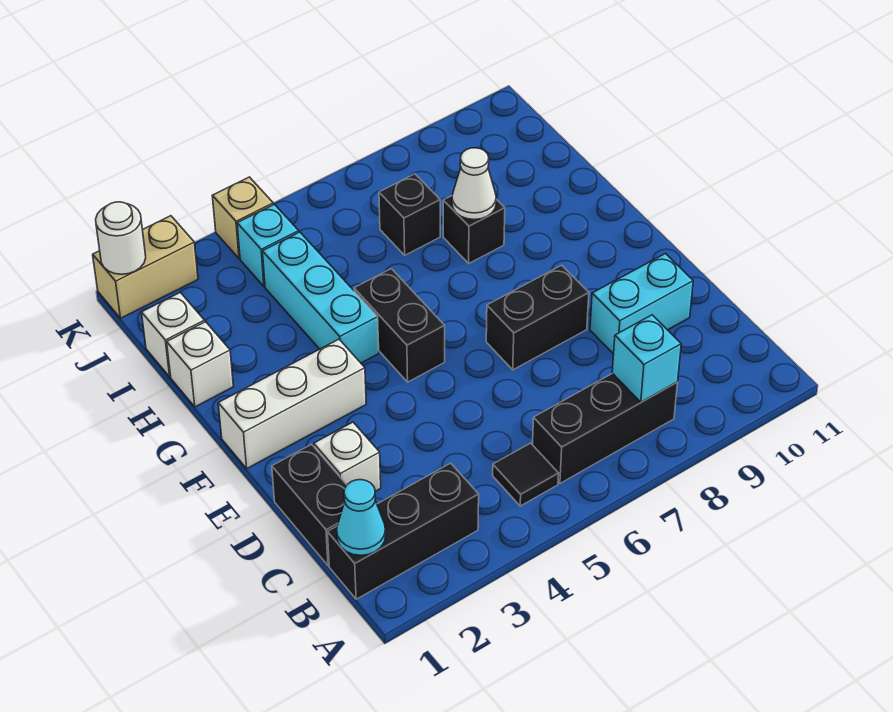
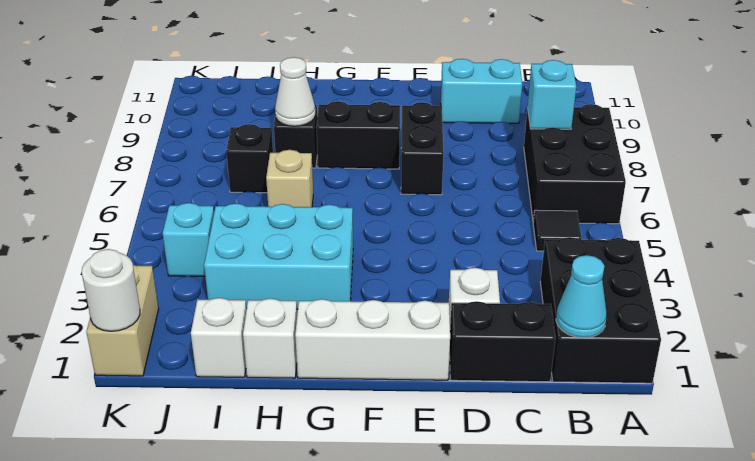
black 1x3 brick [328,463,479,599] -> black 2x3 brick [540,237,661,383]
black 1x3 brick [533,373,678,483] -> black 2x3 brick [524,104,626,224]
cyan 1x2 brick [590,254,693,354] -> cyan 1x2 brick turned to [441,59,522,123]
white 1x3 brick [218,339,366,468] -> white 1x3 brick turned to [295,299,450,380]
black 1x2 brick [354,269,445,382] -> black 1x2 brick moved to [316,101,400,169]
cyan 1x3 brick [263,232,379,363] -> cyan 2x3 brick [204,203,353,309]
tan 1x1 brick [212,177,273,259] -> tan 1x1 brick moved to [266,150,313,207]

